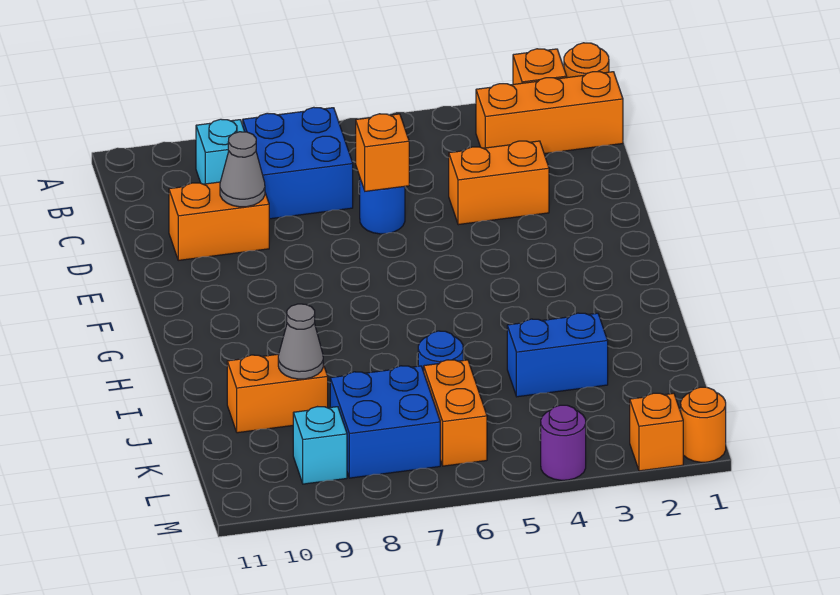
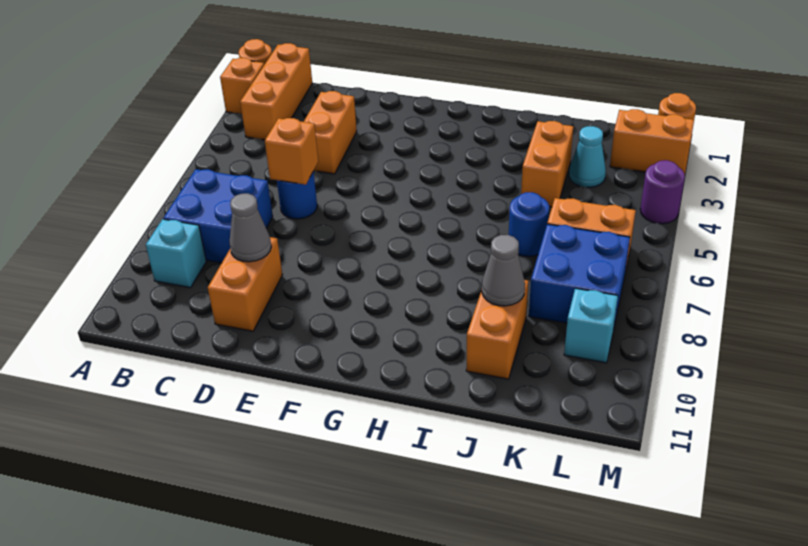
blue 1x2 brick [507,313,608,397] -> orange 1x2 brick [521,121,573,207]
none -> cyan 1x1 cone [569,126,606,187]
orange 1x1 brick [630,393,683,471] -> orange 1x2 brick [610,109,694,174]

